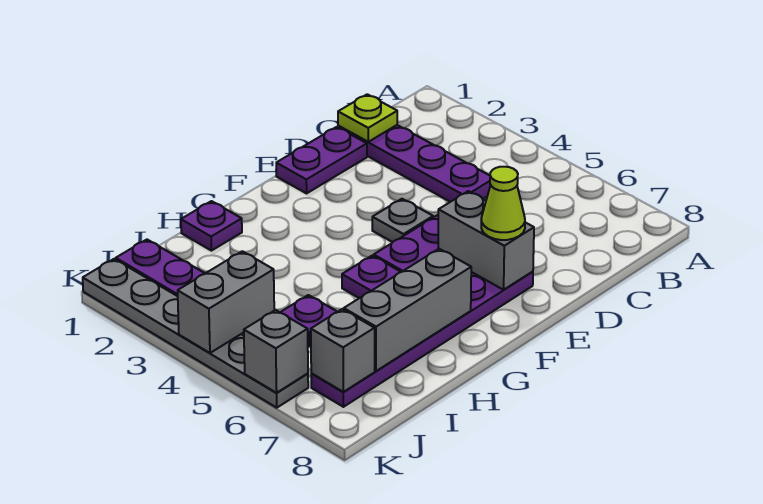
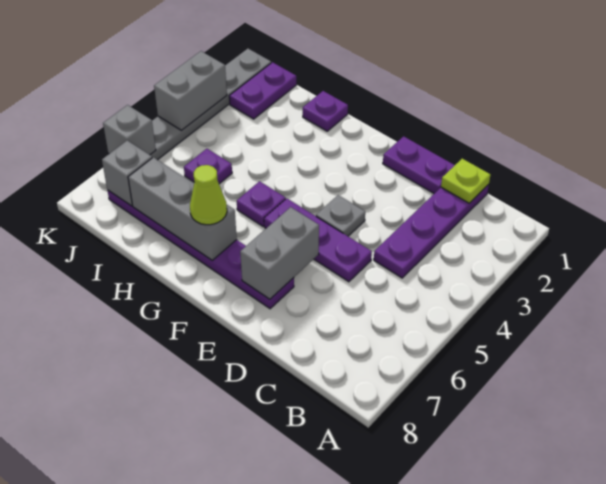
lime 1x1 cone [481,167,525,240] -> lime 1x1 cone moved to [190,165,227,225]
grey 1x2 brick [178,251,274,353] -> grey 1x2 brick turned to [154,51,227,130]

